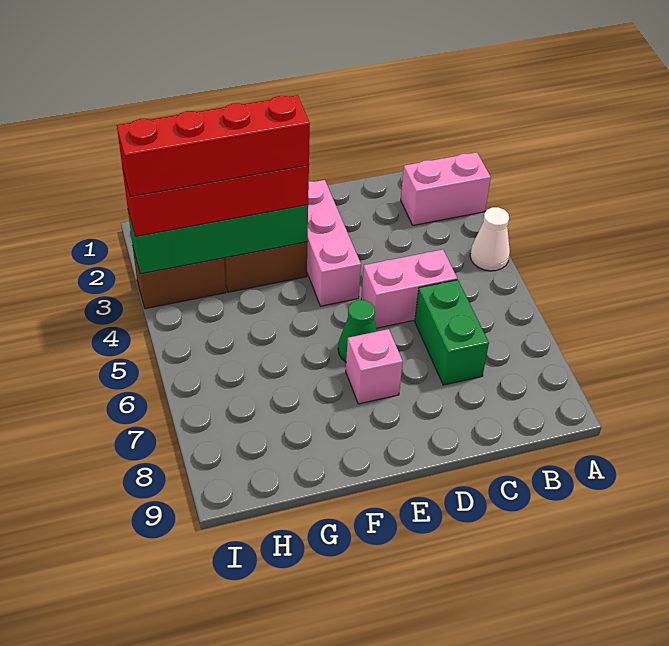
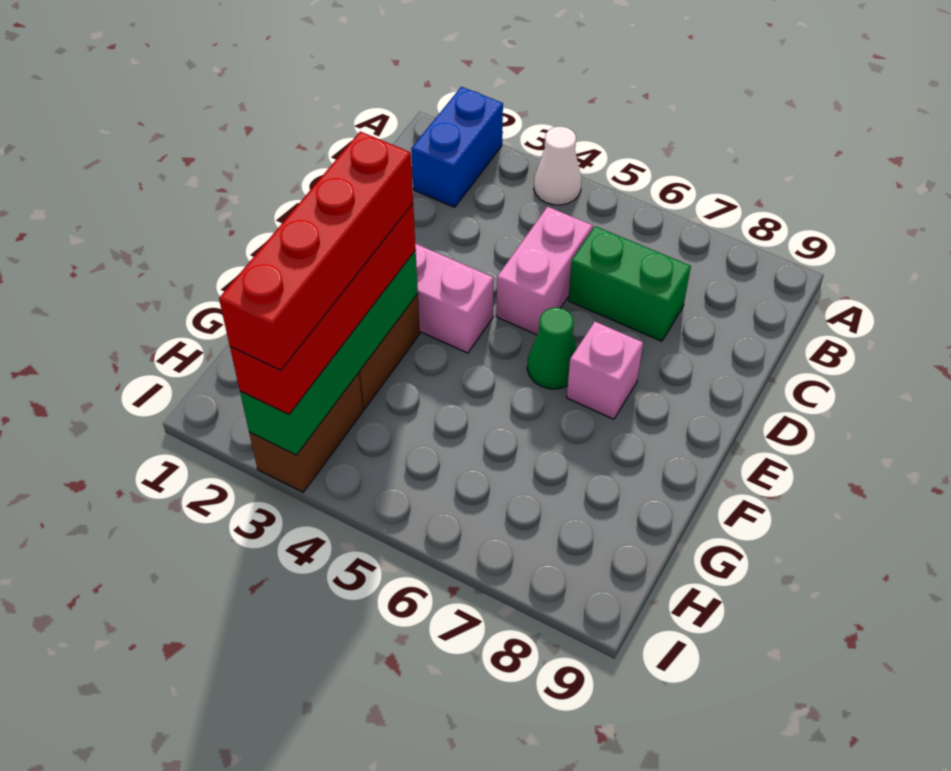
pink 1x2 brick [401,152,491,225] -> blue 1x2 brick [411,87,503,207]

